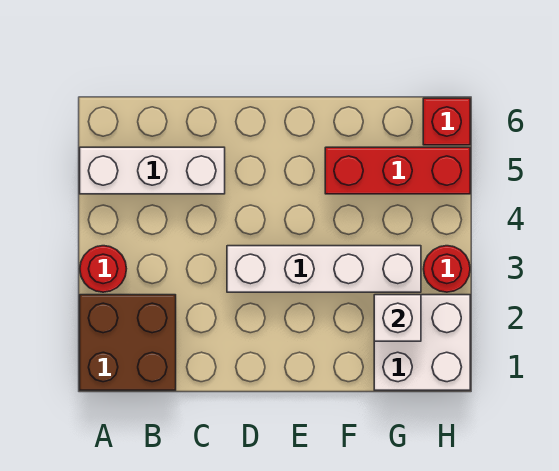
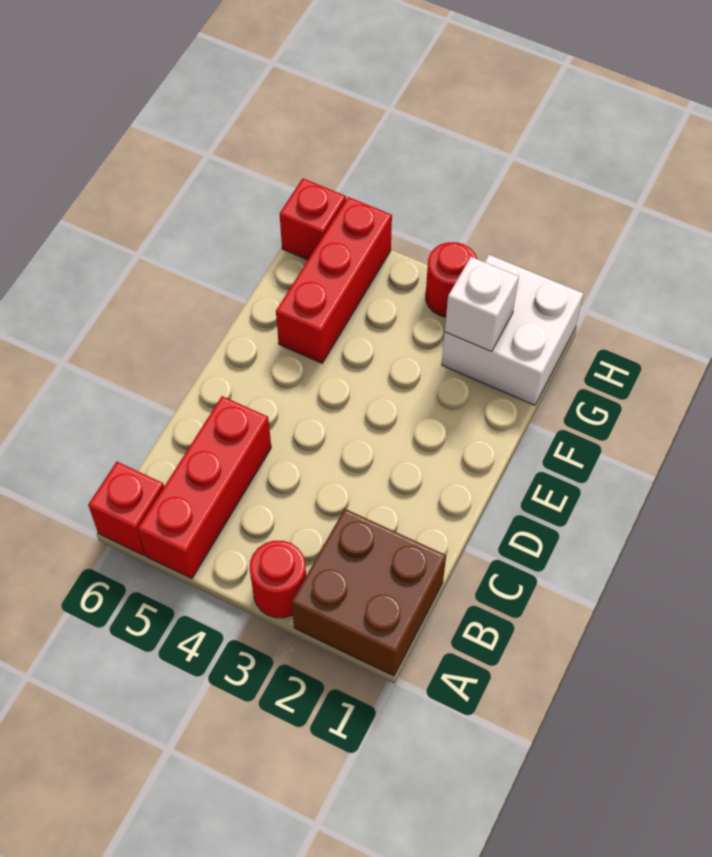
white 1x3 brick [80,147,225,194] -> red 1x3 brick [138,396,271,579]
none -> red 1x1 brick [88,462,164,555]
white 1x4 brick [227,246,421,292] -> none

